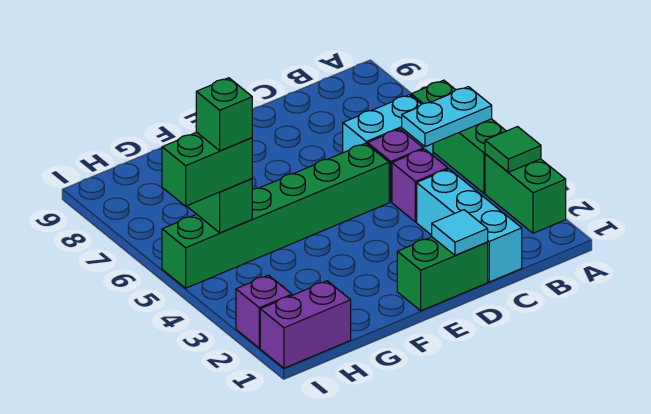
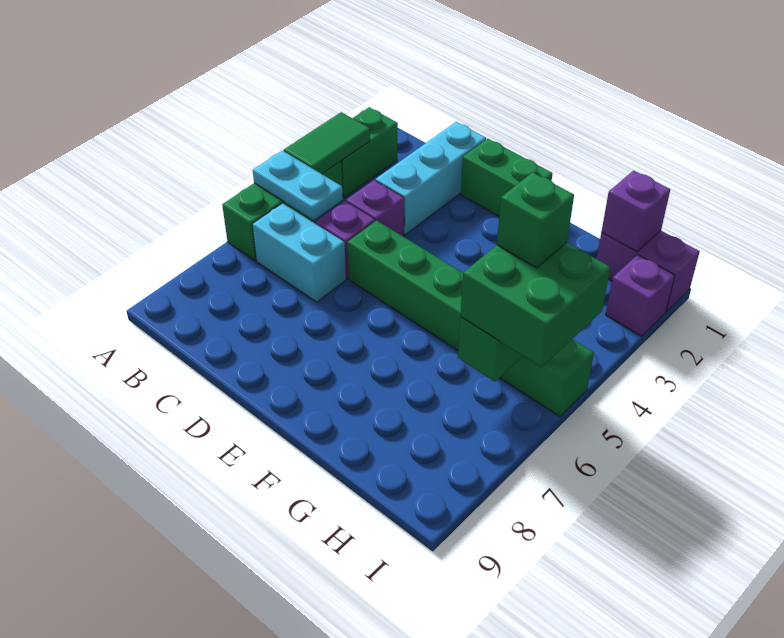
green 1x1 tile [485,127,541,172] -> green 1x2 tile [284,112,370,174]
cyan 1x1 tile [432,210,488,255] -> none
none -> purple 1x1 brick [601,171,670,252]
green 1x2 brick [162,132,252,206] -> green 2x2 brick [460,243,610,367]

